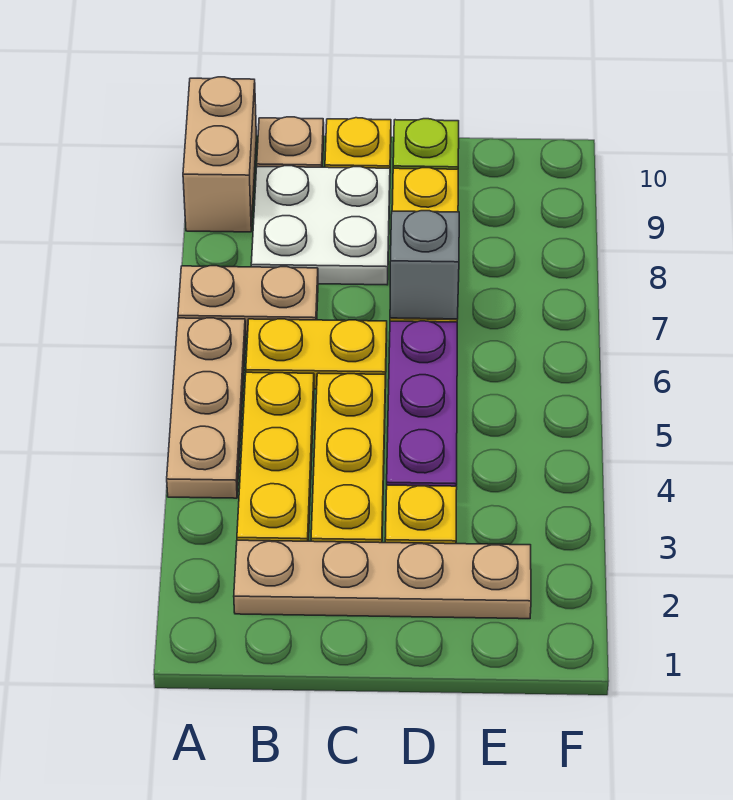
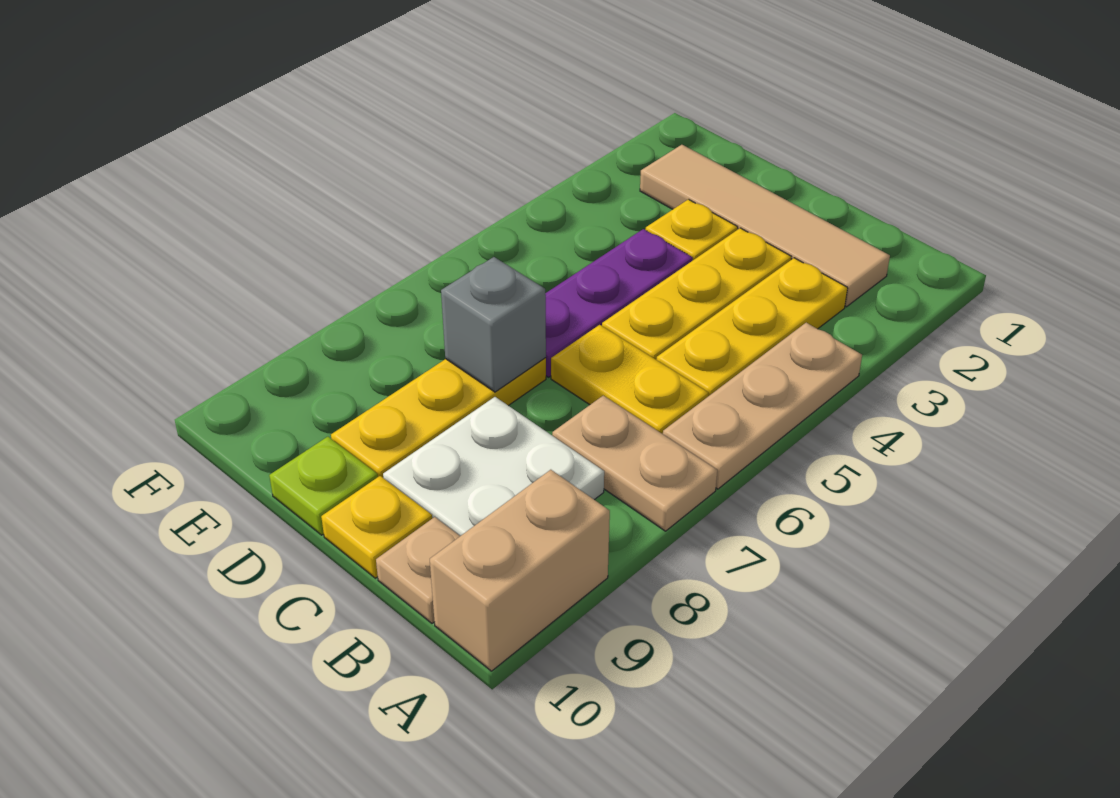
tan 1x4 plate [234,540,531,619] -> tan 1x4 tile [640,145,890,307]

